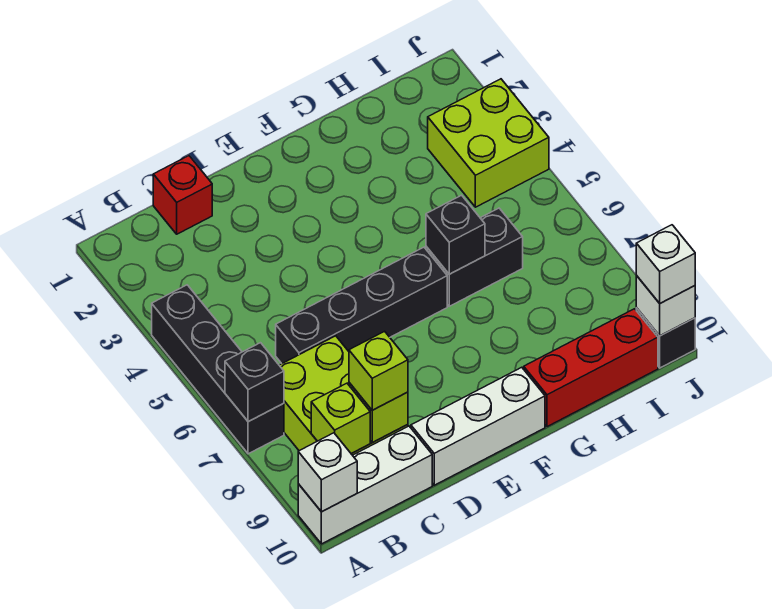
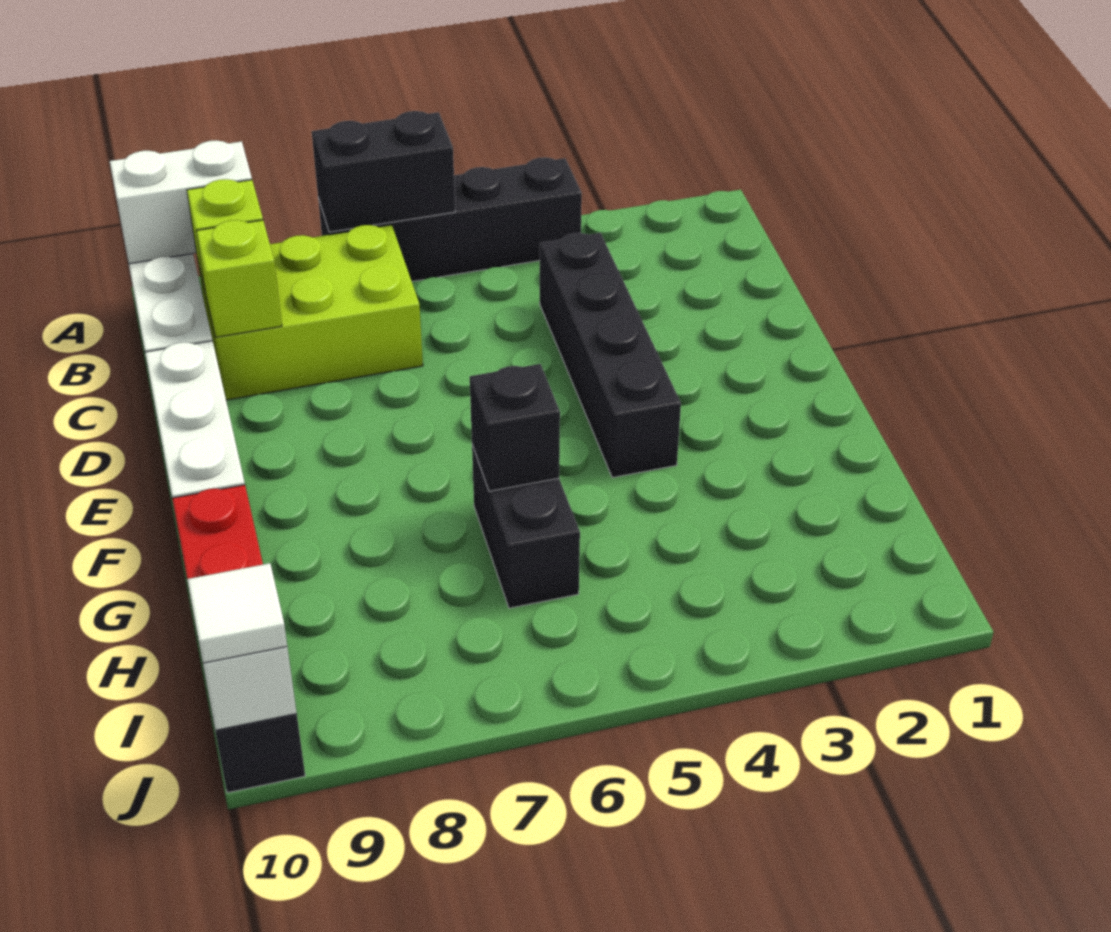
black 1x1 brick [225,343,284,422] -> black 1x2 brick [312,111,455,232]
white 1x1 brick [298,433,357,512] -> white 1x2 brick [110,140,252,264]
red 1x1 brick [153,156,212,234] -> none
black 1x4 brick [276,247,447,364] -> black 1x4 brick moved to [540,233,681,478]
lime 1x1 brick [349,331,408,410] -> none
lime 2x2 brick [428,79,549,207] -> none
white 1x1 brick [636,225,695,303] -> white 1x1 tile [187,563,287,663]

